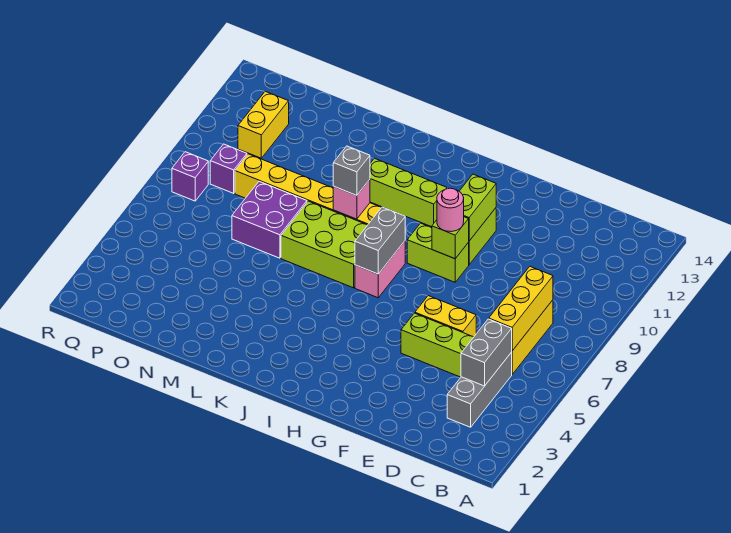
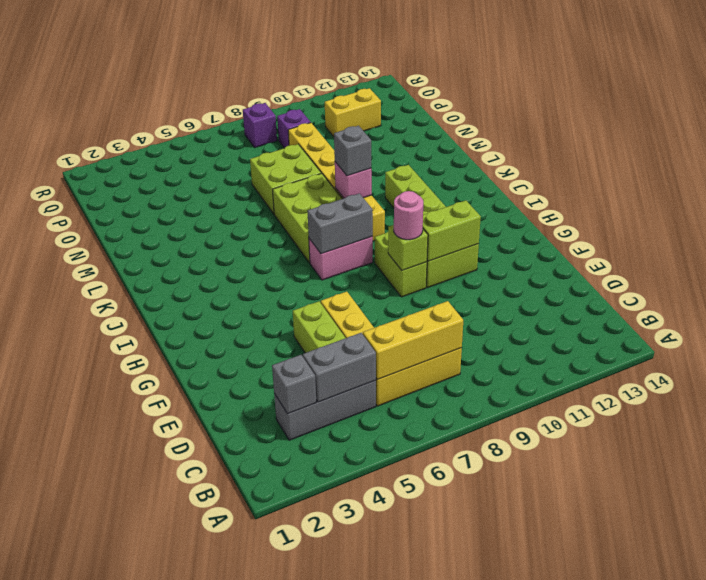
none -> grey 1x1 brick [272,355,316,414]
purple 2x2 brick [232,182,307,258] -> lime 2x2 brick [250,144,321,214]

